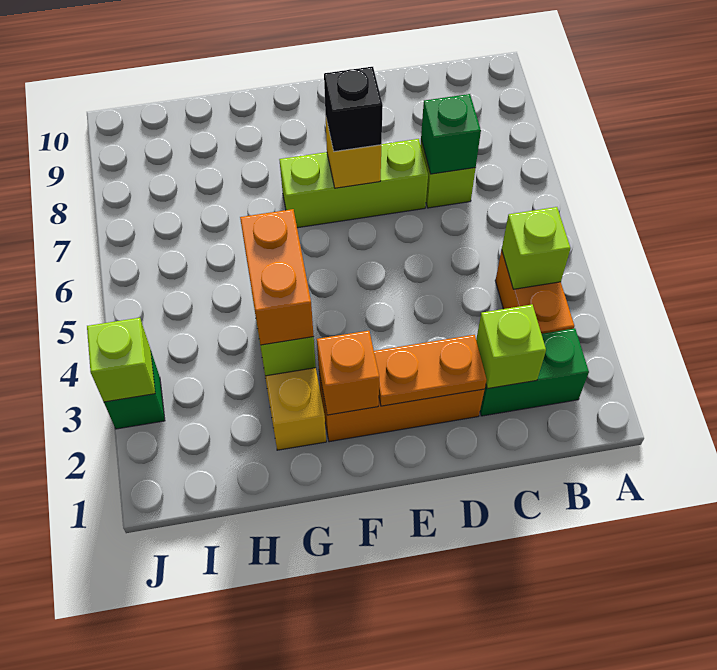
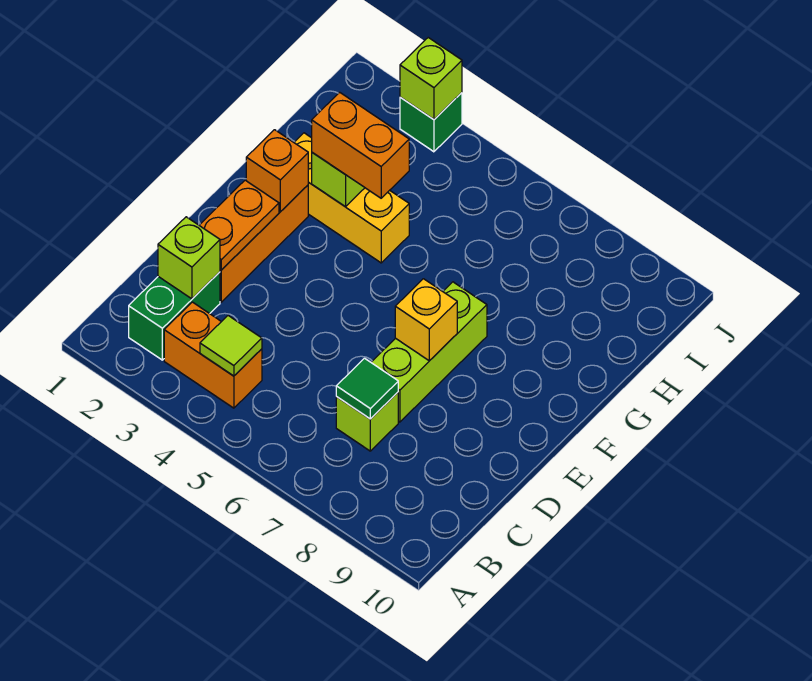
lime 1x1 brick [502,207,570,289] -> lime 1x1 tile [200,316,262,376]
green 1x1 brick [421,94,481,174] -> green 1x1 tile [336,358,398,419]
black 1x1 brick [324,67,383,152] -> none

